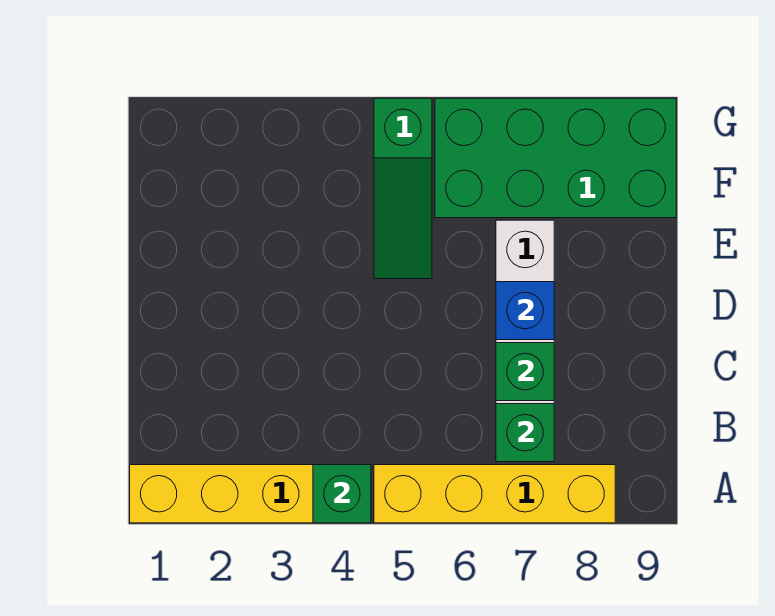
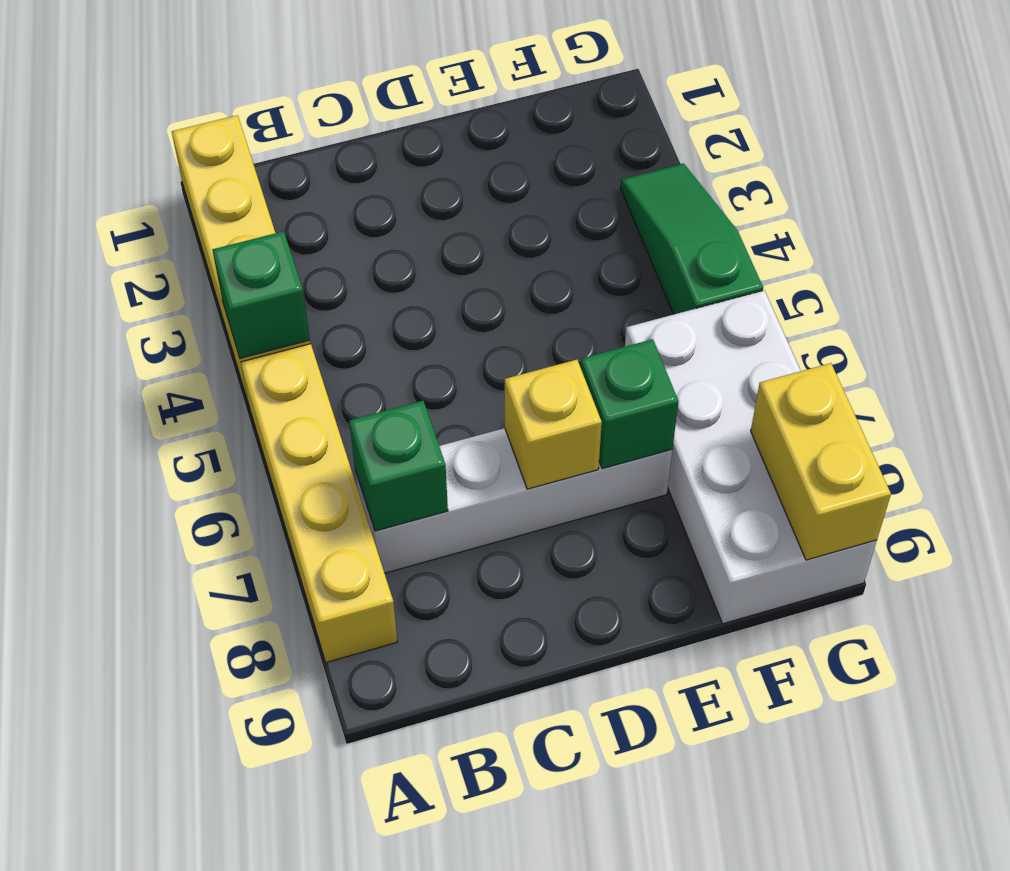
green 1x1 brick [496,343,554,401] -> green 1x1 brick moved to [581,339,679,469]
blue 1x1 brick [496,282,554,340] -> yellow 1x1 brick [505,360,602,489]
green 1x3 slope [374,98,432,279] -> green 1x3 slope turned to [621,163,763,314]
green 2x4 brick [435,98,676,218] -> white 2x4 brick [625,291,877,624]
none -> yellow 1x2 brick [751,363,891,560]

